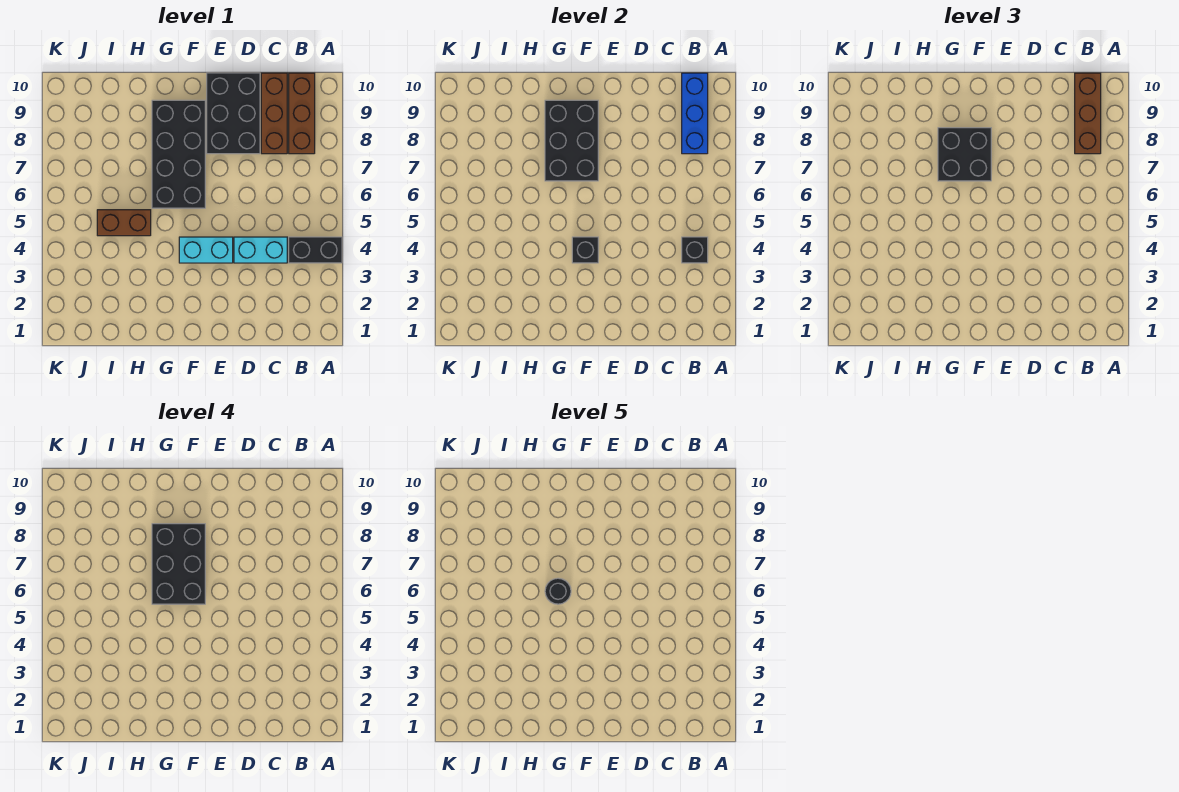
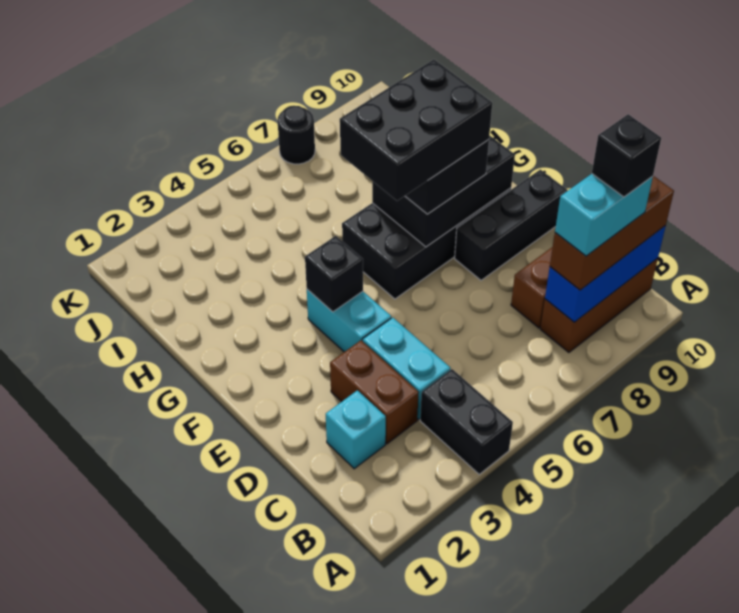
black 1x1 brick [682,237,708,263] -> black 1x1 brick moved to [592,114,661,197]
none -> cyan 1x2 brick [555,174,653,256]
none -> cyan 1x1 brick [326,390,386,469]
black 2x3 brick [207,73,260,154] -> black 1x3 brick [455,169,568,280]
black 1x1 round brick [545,578,571,604] -> black 1x1 round brick moved to [278,106,315,164]
brown 1x2 brick [97,210,151,236] -> brown 1x2 brick moved to [330,340,419,444]

